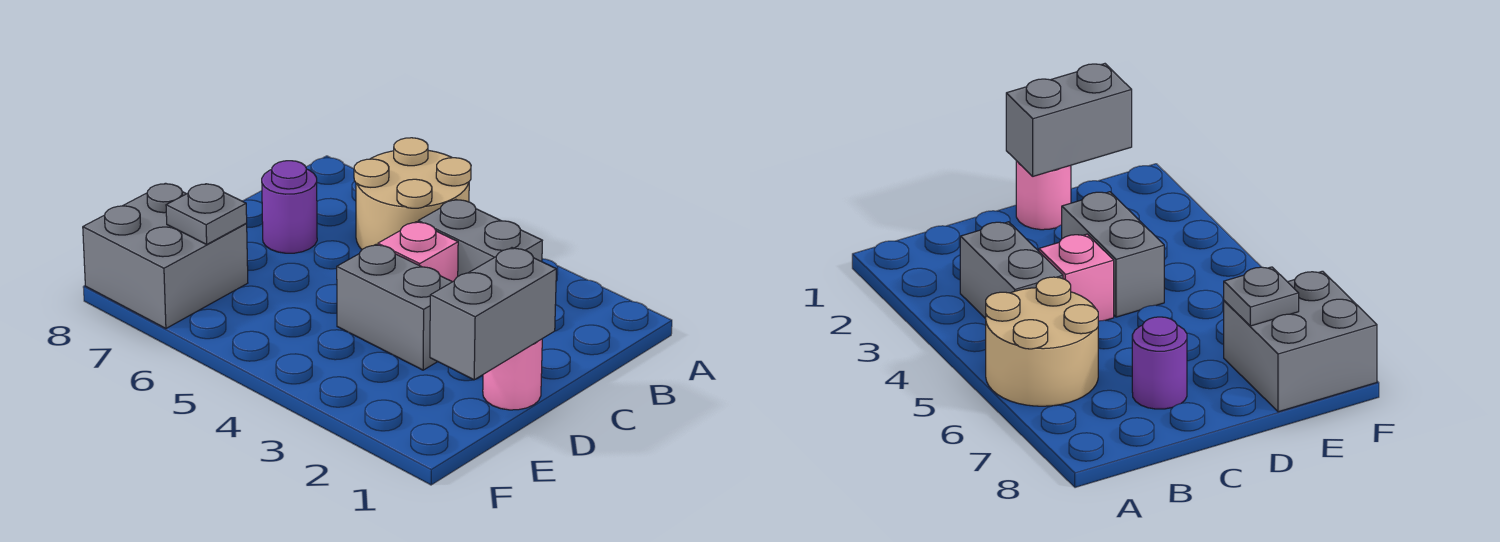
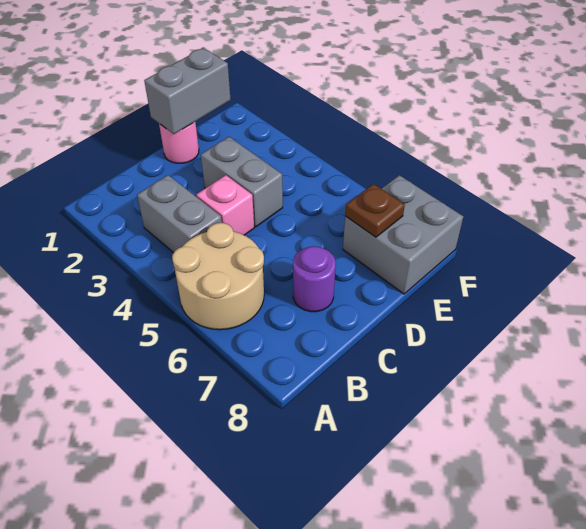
grey 1x1 plate [166,184,247,244] -> brown 1x1 plate [345,184,405,237]

